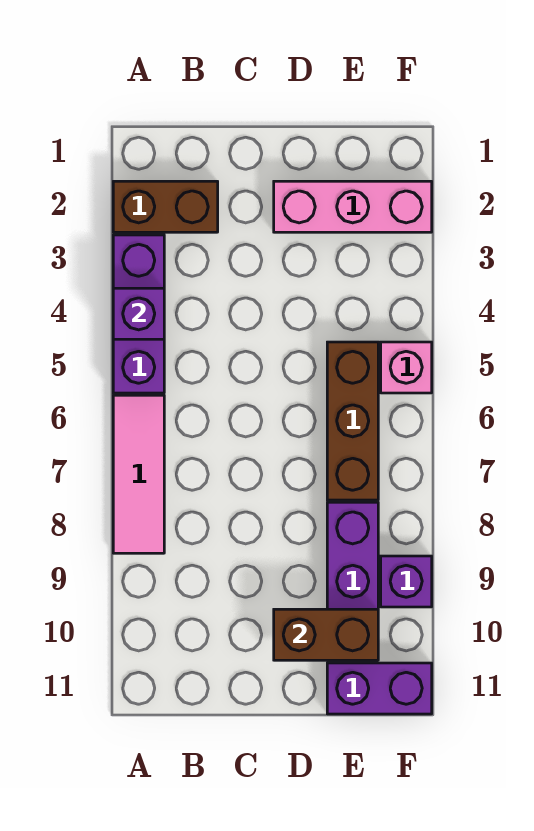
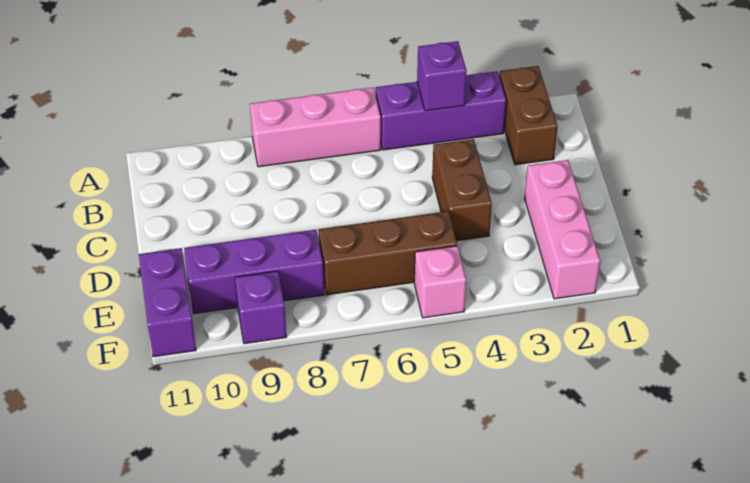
pink 1x3 tile [113,395,164,553] -> pink 1x3 brick [250,88,381,167]
brown 1x2 brick [274,609,378,660] -> brown 1x2 brick moved to [432,139,492,241]

